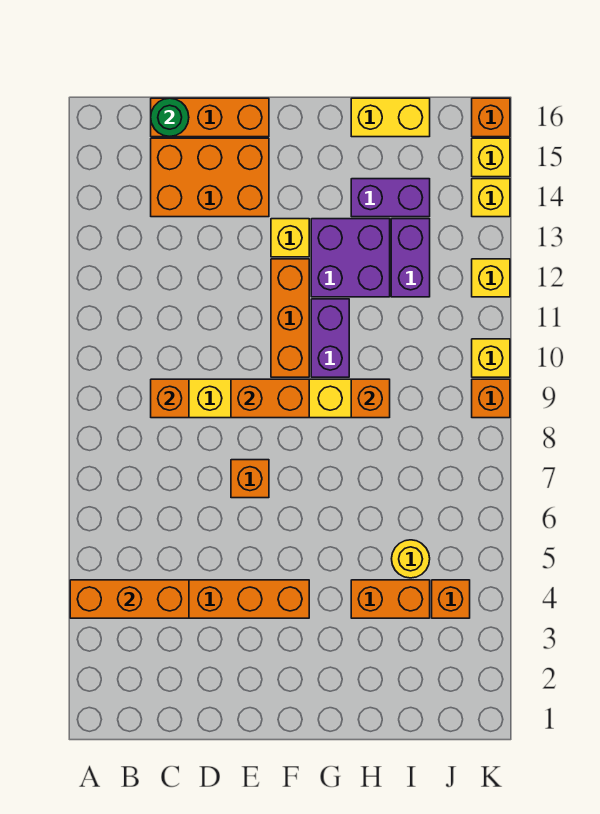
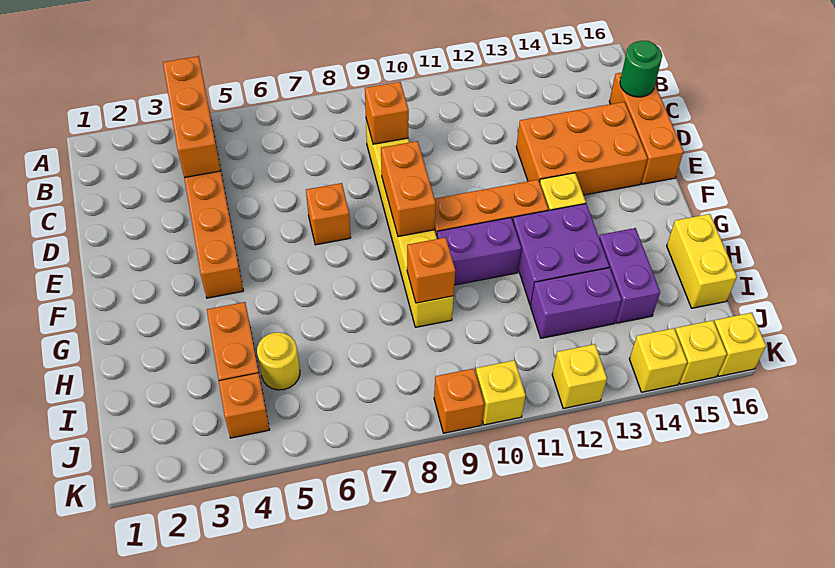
orange 2x3 brick [151,138,269,217] -> orange 2x3 brick turned to [516,102,648,195]
orange 1x1 brick [472,98,510,137] -> yellow 1x1 brick [714,313,766,376]

